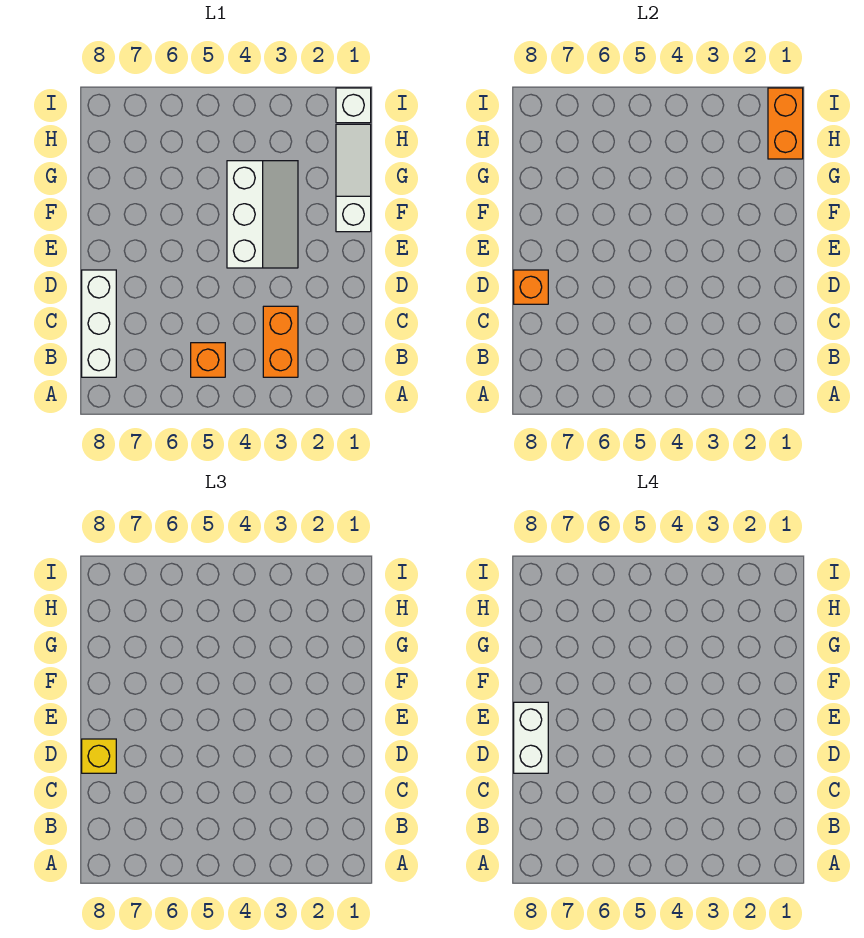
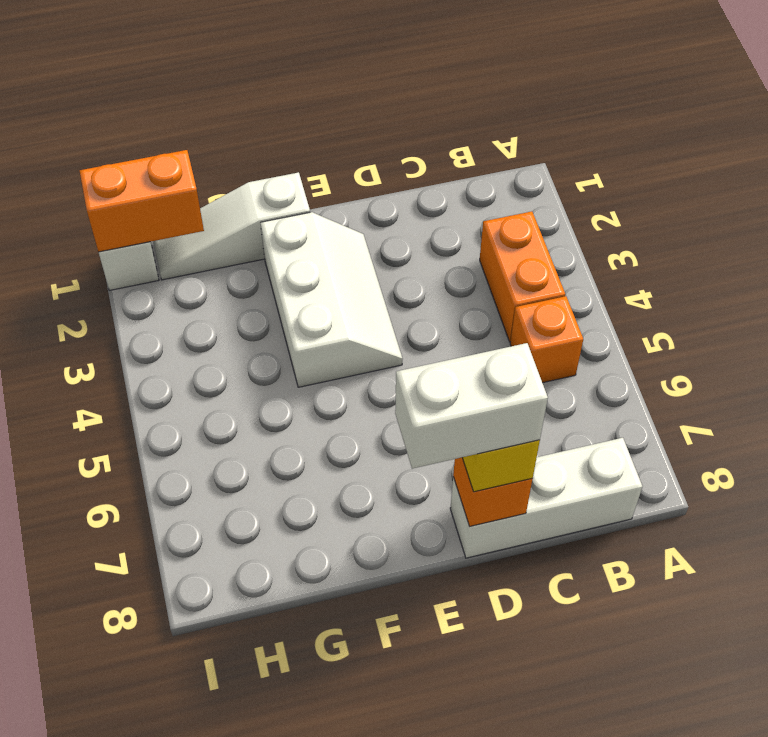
orange 1x2 brick [263,306,298,377] -> orange 1x2 brick turned to [480,211,565,342]
white 2x3 slope [227,161,298,268] -> white 2x3 slope turned to [261,212,403,387]

